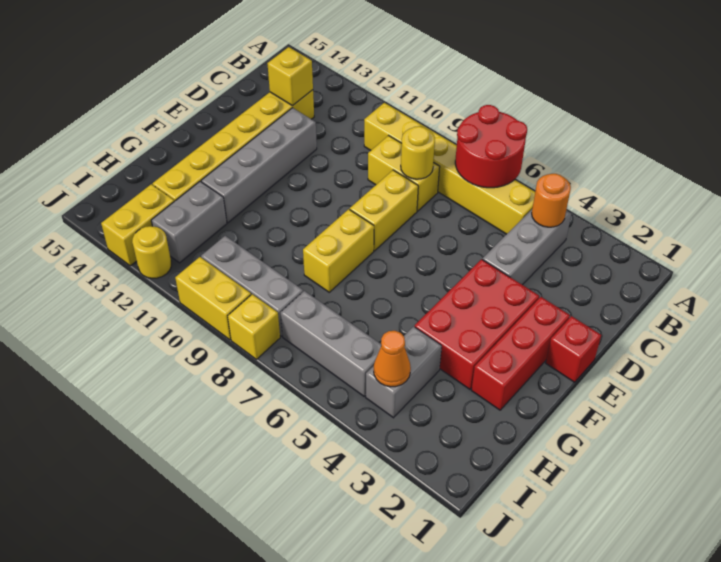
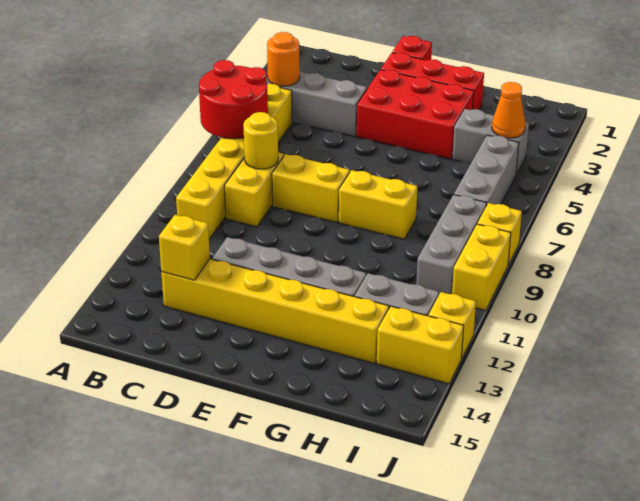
yellow 1x1 round brick [132,226,171,278] -> yellow 1x1 brick [428,292,476,359]

